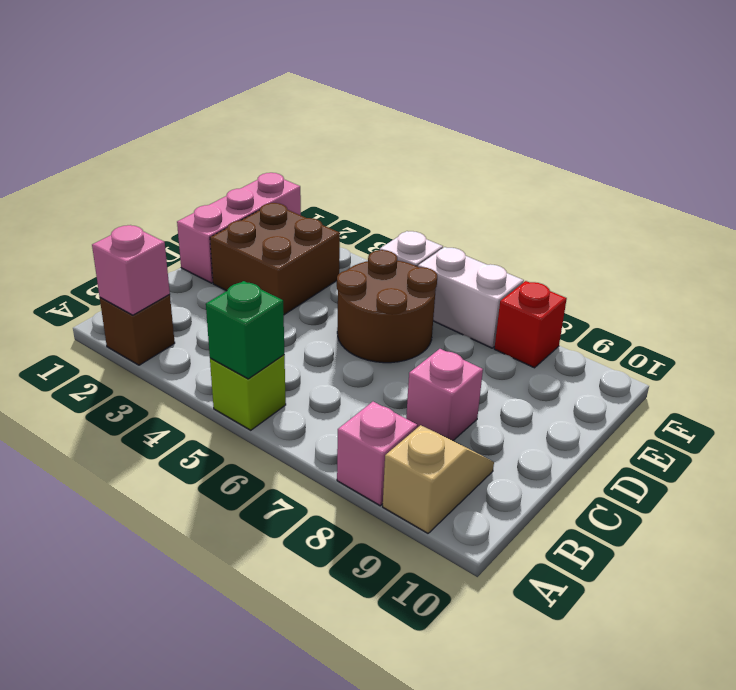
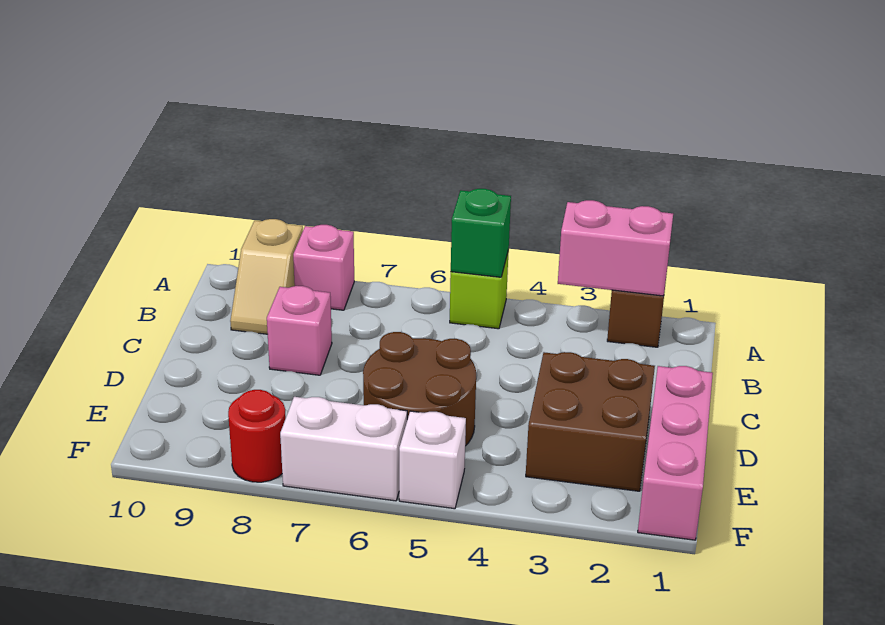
pink 1x1 brick [92,225,170,315] -> pink 1x2 brick [558,200,673,296]
red 1x1 brick [494,281,567,368] -> red 1x1 round brick [228,390,286,482]

